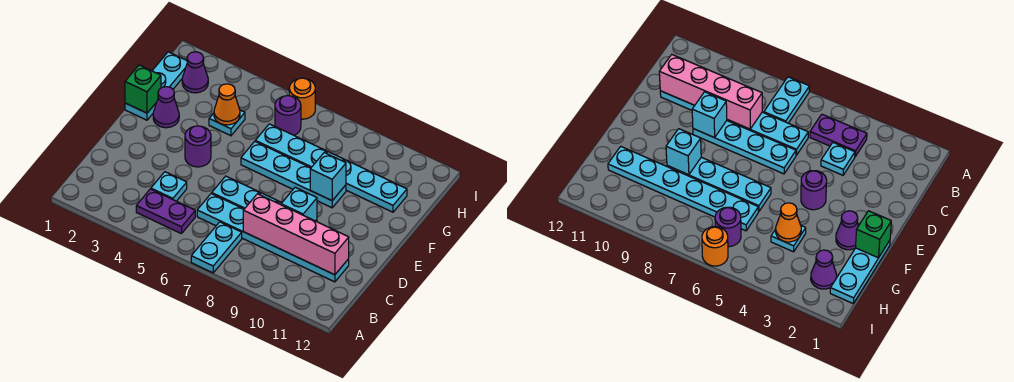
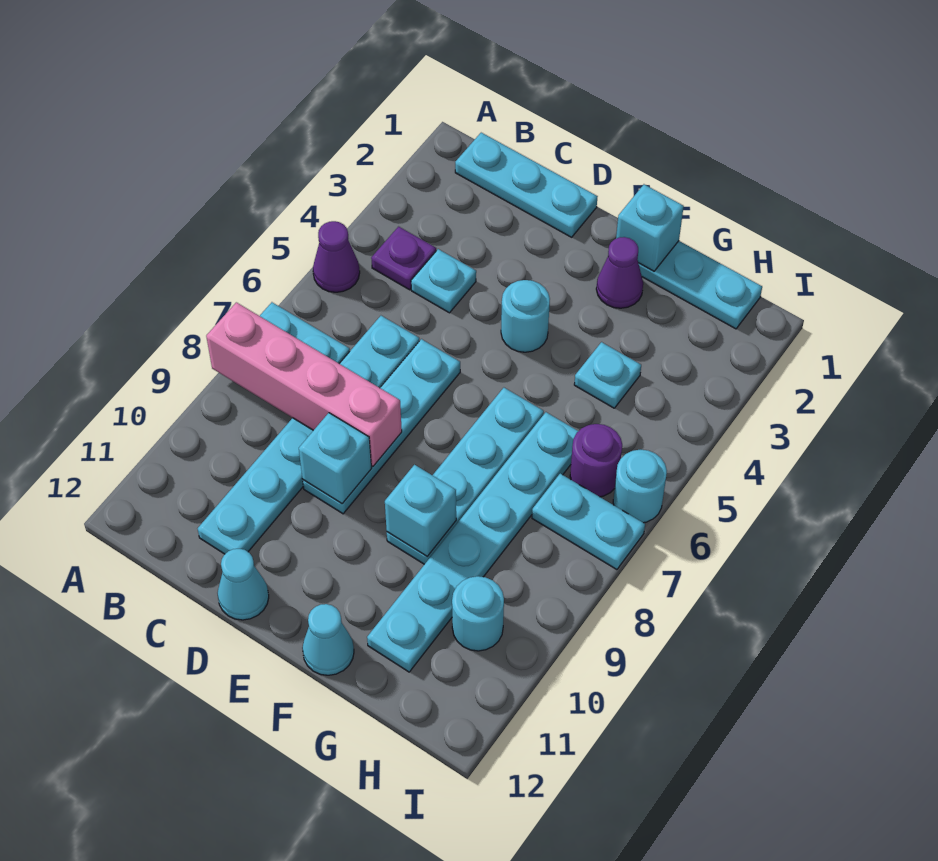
none -> cyan 1x3 plate [455,133,598,237]
purple 1x2 plate [136,189,195,234] -> purple 1x1 plate [371,227,436,290]
pink 1x4 brick [243,194,349,275] -> pink 1x4 brick turned to [206,302,402,467]
none -> cyan 1x1 cone [218,549,269,620]
purple 1x1 round brick [185,126,211,167] -> cyan 1x1 round brick [501,280,550,352]
green 1x1 brick [125,65,161,113] -> cyan 1x1 brick [616,184,684,271]
none -> cyan 1x1 cone [302,604,354,675]
orange 1x1 cone [214,84,240,125] -> none
purple 1x1 cone [182,52,208,93] -> purple 1x1 cone moved to [313,221,360,292]
none -> cyan 1x2 plate [532,474,645,570]
none -> cyan 1x1 round brick [452,576,504,651]
orange 1x1 round brick [289,78,315,119] -> cyan 1x1 round brick [613,450,667,523]

